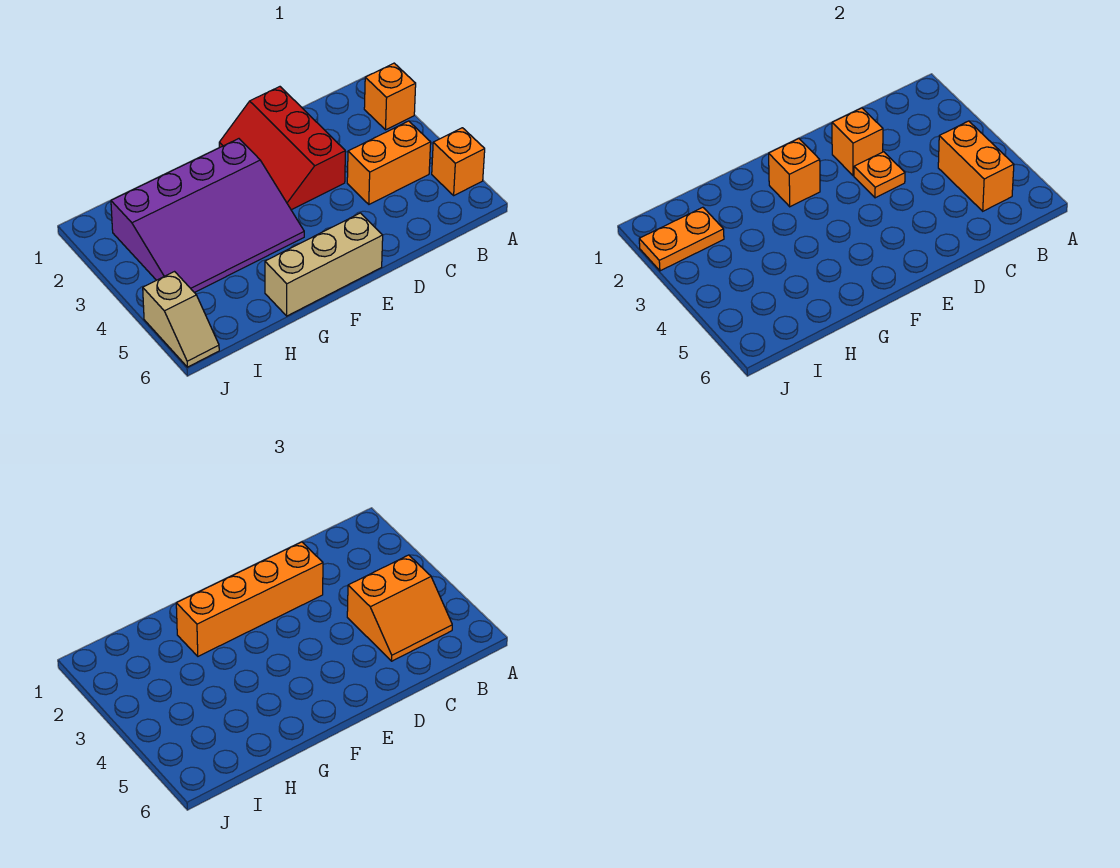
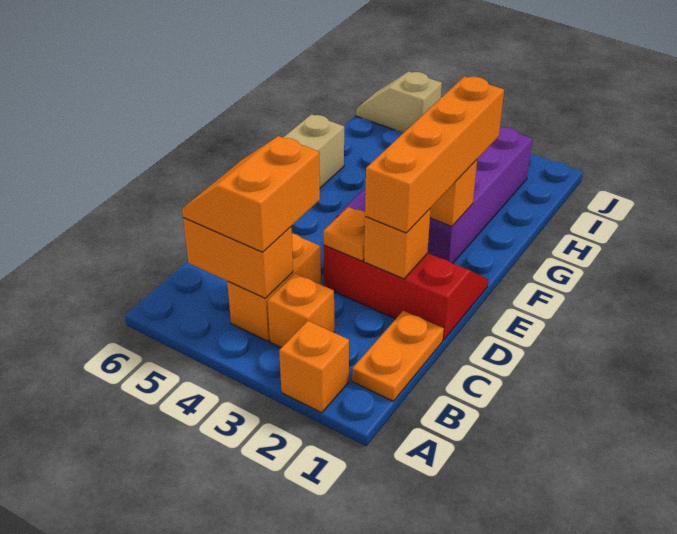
orange 1x1 brick [432,128,485,195] -> orange 1x1 brick moved to [268,273,334,348]
orange 1x2 plate [639,207,724,271] -> orange 1x2 plate moved to [352,311,444,401]

